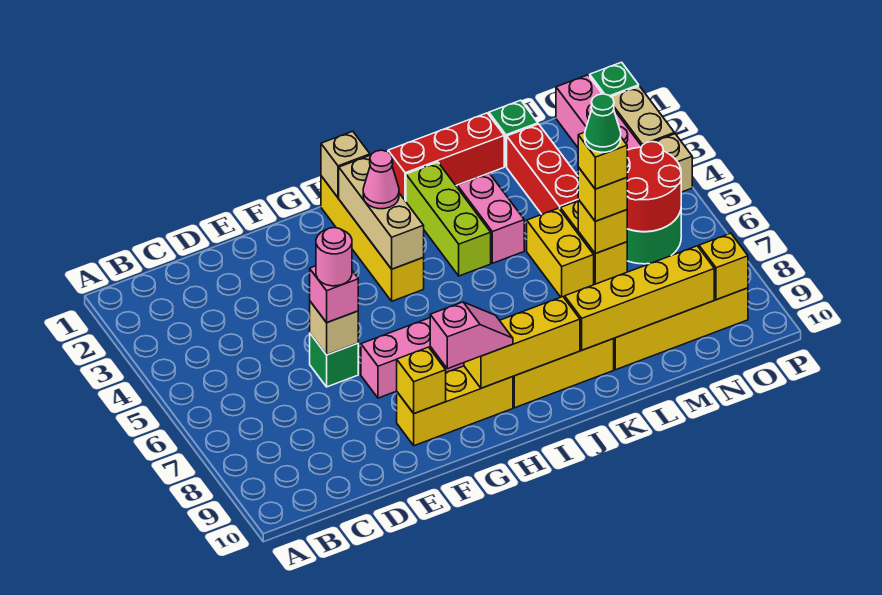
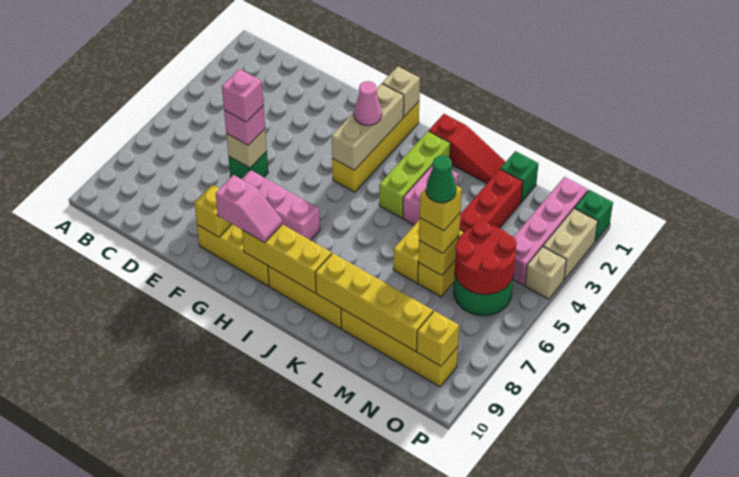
pink 1x1 round brick [316,228,352,286] -> pink 1x1 brick [222,69,264,122]
red 1x3 brick [388,113,504,201] -> red 1x3 slope [429,114,505,183]

